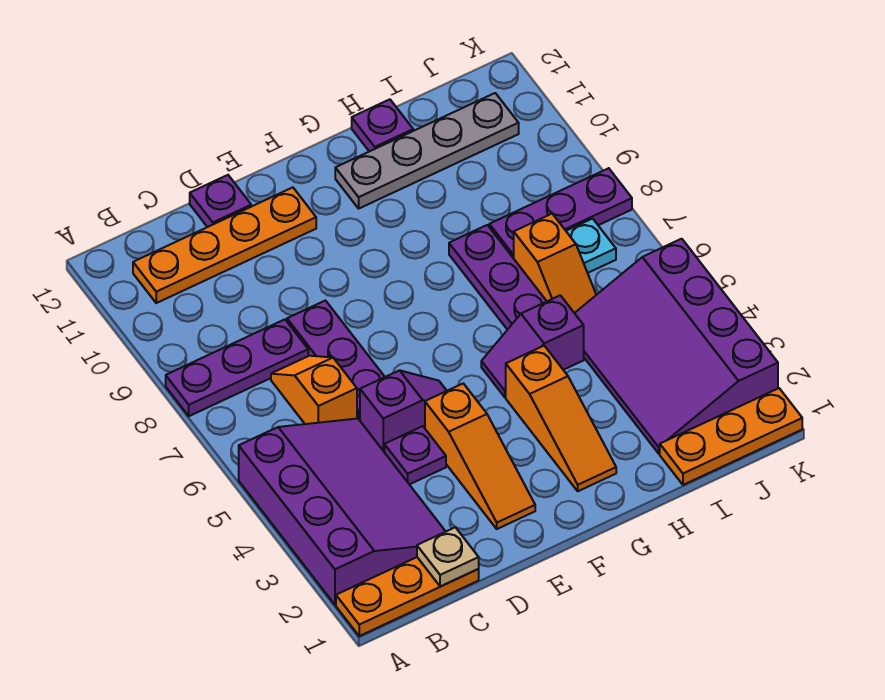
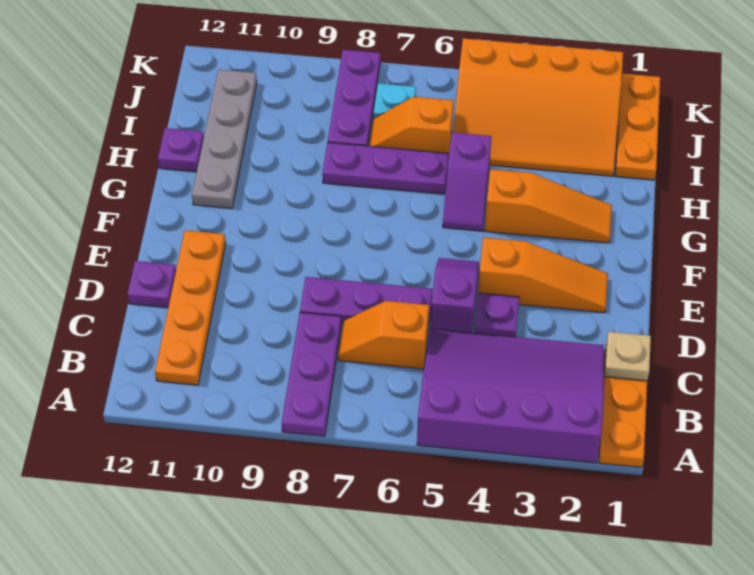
purple 3x4 slope [575,239,778,453] -> orange 3x4 slope [453,38,623,176]
orange 1x2 slope [514,214,596,313] -> orange 1x2 slope turned to [369,97,453,159]

